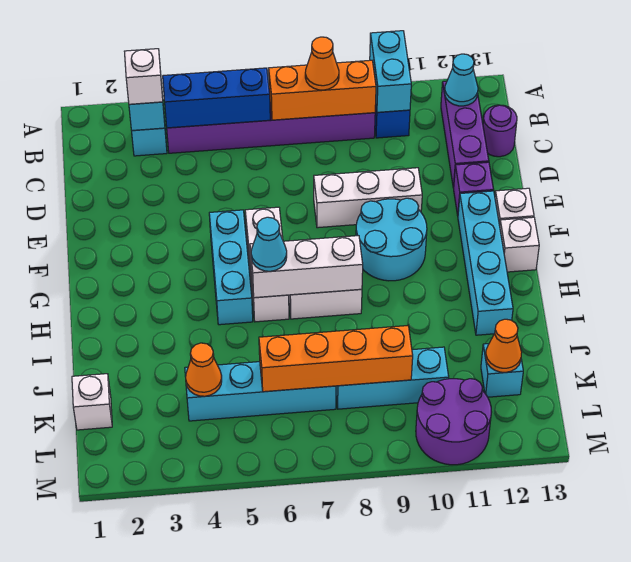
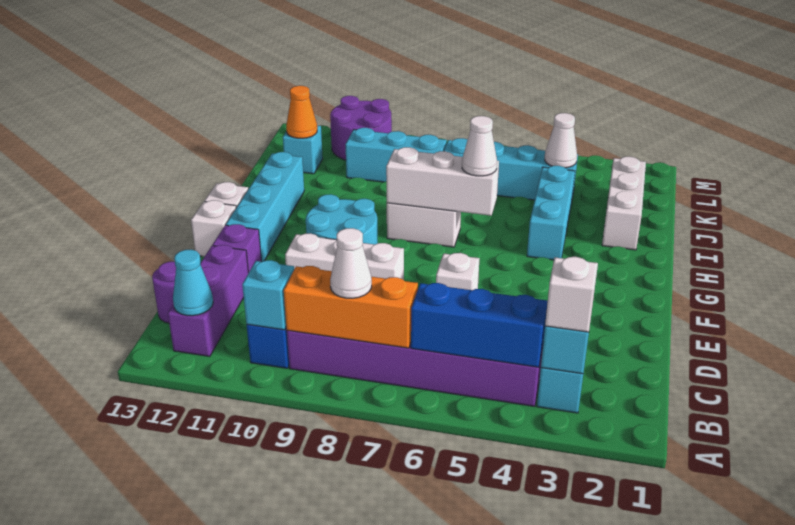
cyan 1x2 brick [370,31,411,112] -> cyan 1x1 brick [242,260,294,330]
orange 1x1 cone [305,37,339,90] -> white 1x1 cone [330,228,372,298]
cyan 1x3 brick [209,210,253,325] -> cyan 1x3 brick moved to [527,166,575,260]
white 1x3 brick [245,207,289,322] -> white 1x3 brick moved to [602,157,646,250]
cyan 1x1 cone [251,217,287,271] -> white 1x1 cone [462,116,497,176]
white 1x1 brick [72,374,112,430] -> white 1x1 brick moved to [436,253,480,290]
orange 1x1 cone [186,343,222,396] -> white 1x1 cone [545,113,577,168]
orange 1x4 brick [259,326,413,392] -> none

